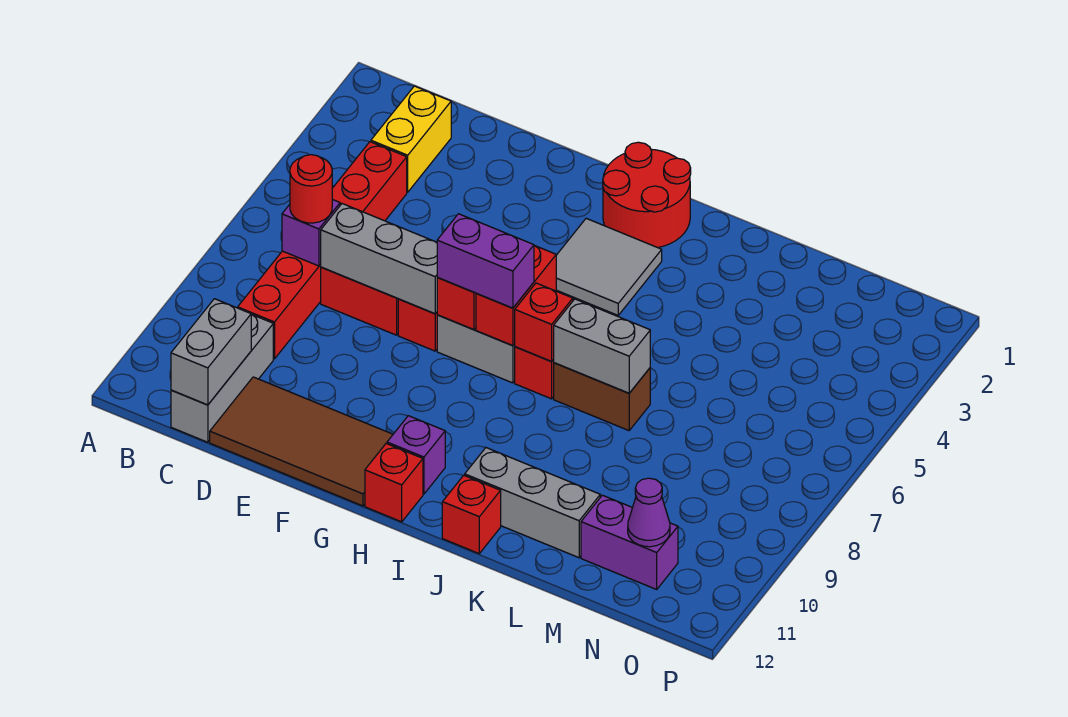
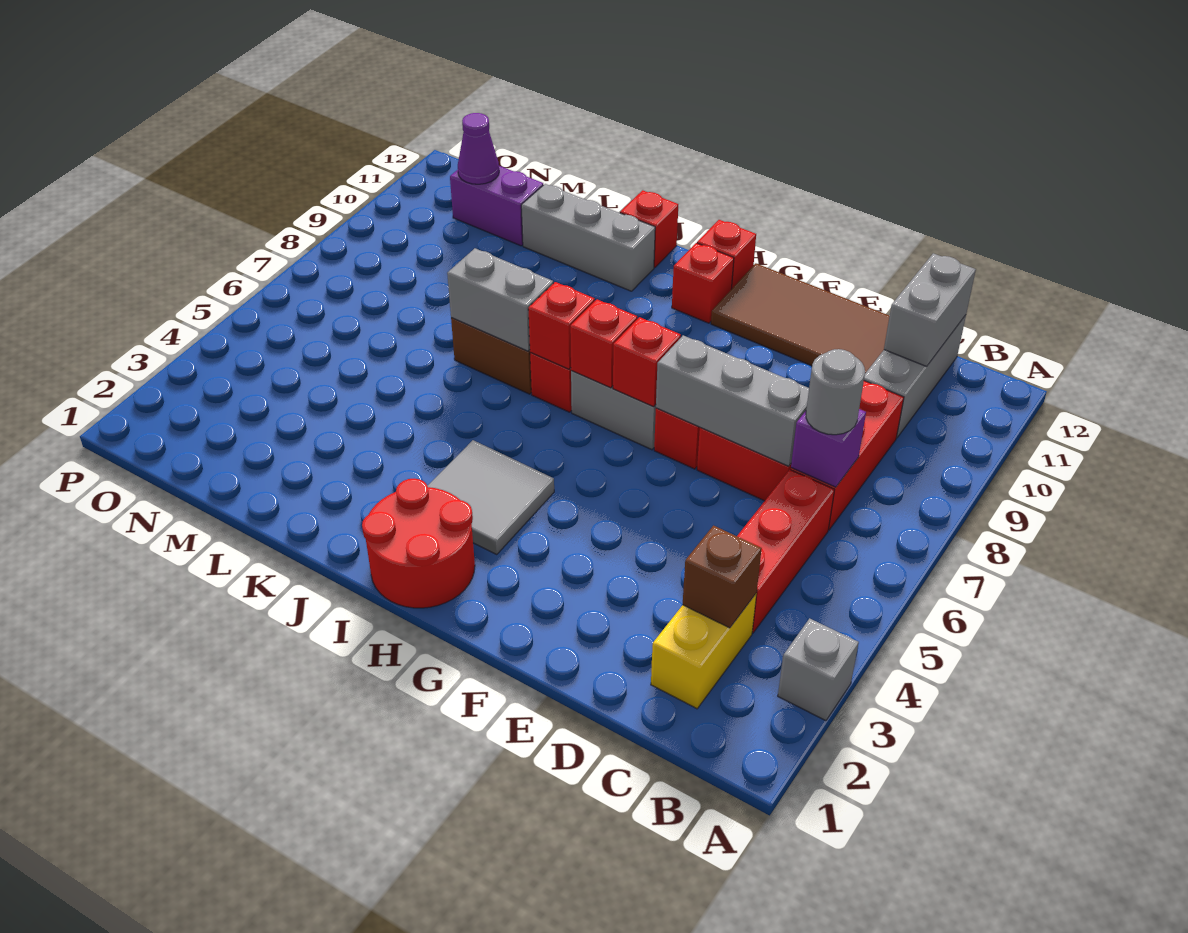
none -> grey 1x1 brick [778,618,859,721]
none -> brown 1x1 brick [683,526,762,628]
red 1x1 round brick [290,155,332,223] -> grey 1x1 round brick [806,349,865,435]
purple 1x2 brick [437,214,534,308] -> none
red 1x2 brick [476,246,556,346] -> red 1x1 brick [570,299,637,388]
purple 1x1 brick [387,416,445,494] -> red 1x1 brick [672,243,734,323]

